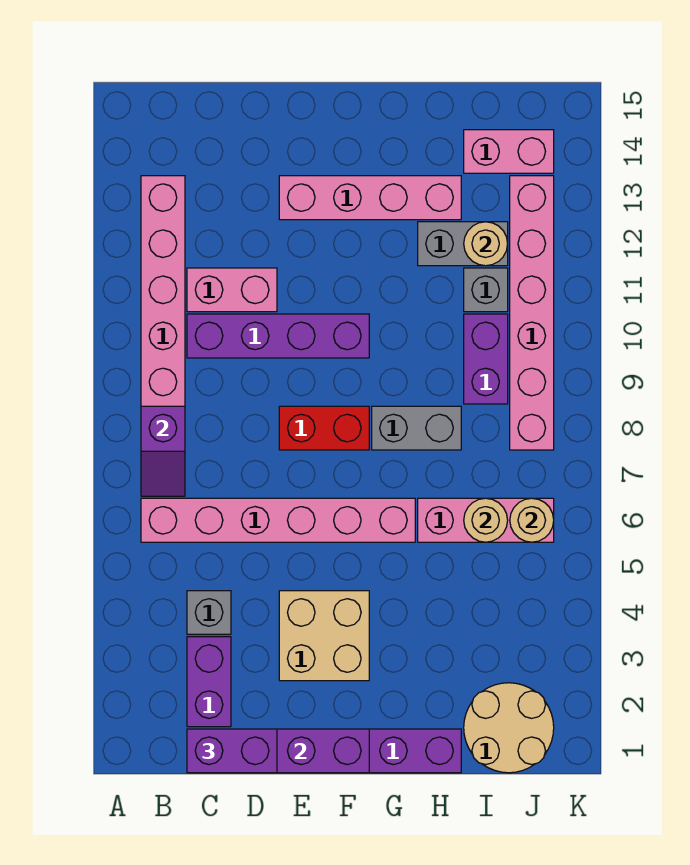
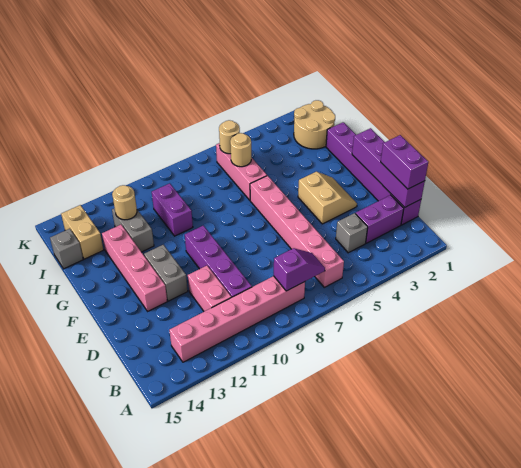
tan 2x2 brick [279,591,369,681] -> tan 2x2 slope [298,172,357,224]
red 1x2 brick [279,406,369,450] -> none
grey 1x2 brick [372,406,461,450] -> grey 1x2 brick moved to [144,244,188,301]
purple 1x2 brick [464,314,508,404] -> purple 1x2 brick turned to [152,183,193,236]
grey 1x1 brick [464,268,508,312] -> grey 1x1 brick moved to [50,229,83,269]
pink 1x2 brick [464,130,554,173] -> tan 1x2 brick [61,205,104,259]
pink 1x6 brick [510,176,554,450] -> none

